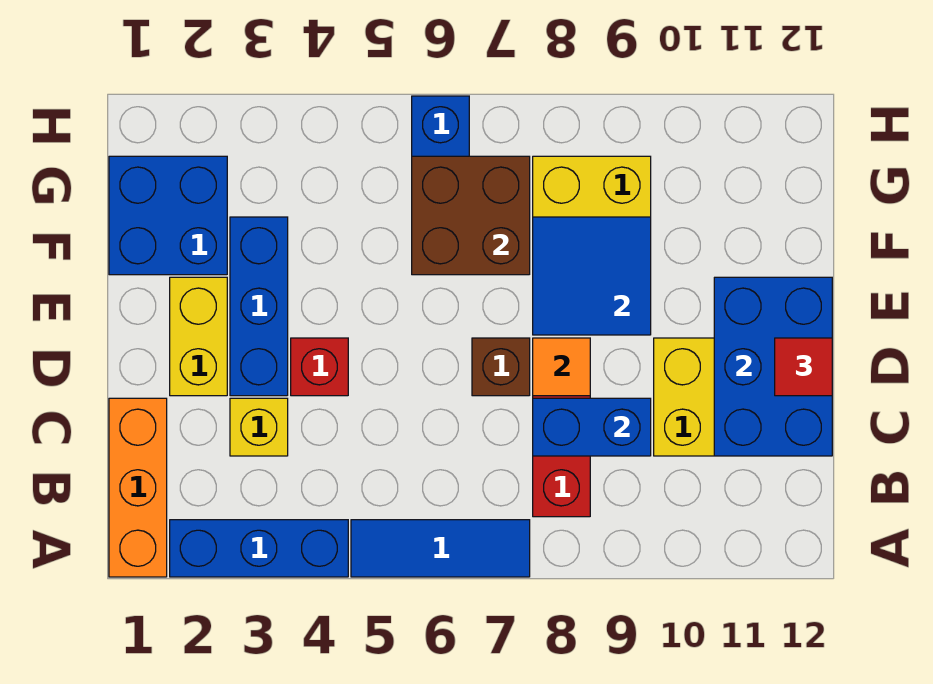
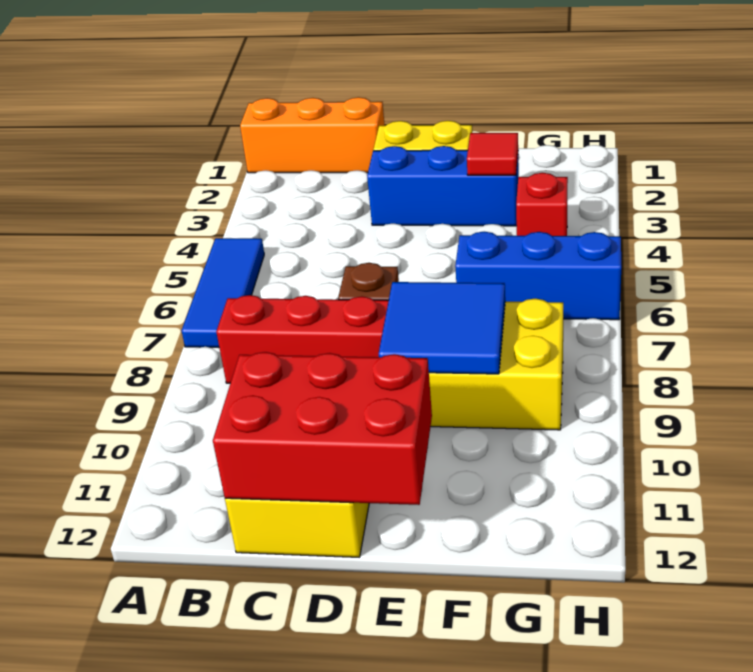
blue 1x3 brick [170,520,348,577] -> none
yellow 1x1 brick [230,398,288,456] -> none
blue 1x2 brick [533,398,651,456] -> none
blue 2x3 brick [714,277,832,456] -> red 2x3 brick [213,352,432,505]
red 1x1 brick [291,338,348,396] -> red 1x1 brick moved to [516,173,568,236]
orange 1x1 tile [533,338,590,396] -> none
red 1x1 tile [775,338,832,396] -> red 1x1 tile moved to [467,133,518,175]
blue 2x2 brick [109,156,227,275] -> none
brown 2x2 brick [412,156,530,275] -> none

